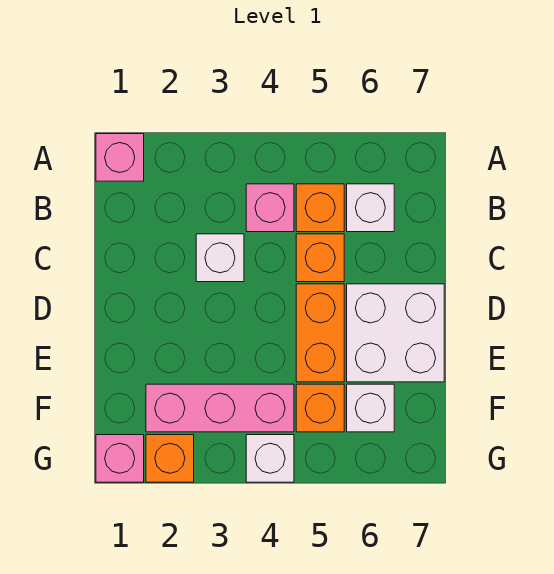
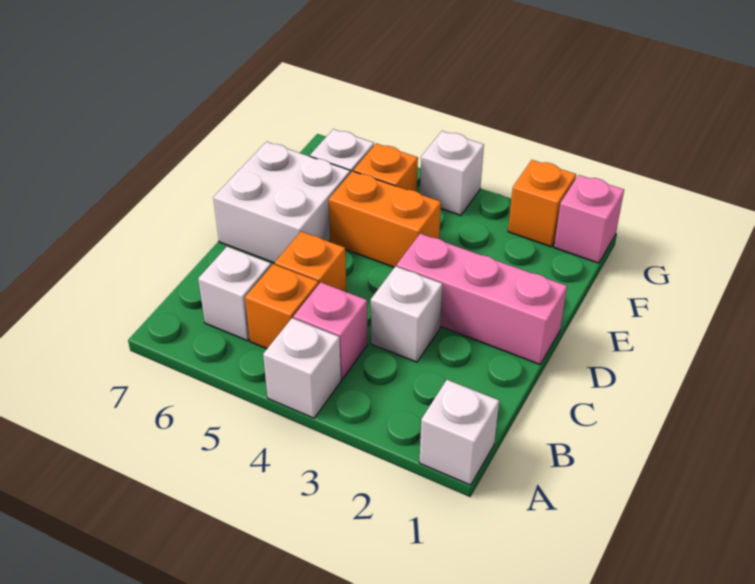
pink 1x1 brick [96,134,144,181] -> white 1x1 brick [419,380,499,485]
none -> white 1x1 brick [263,318,341,418]
orange 1x2 brick [296,284,344,382] -> orange 1x2 brick turned to [329,171,441,267]
pink 1x3 brick [146,384,294,432] -> pink 1x3 brick moved to [397,234,567,364]

